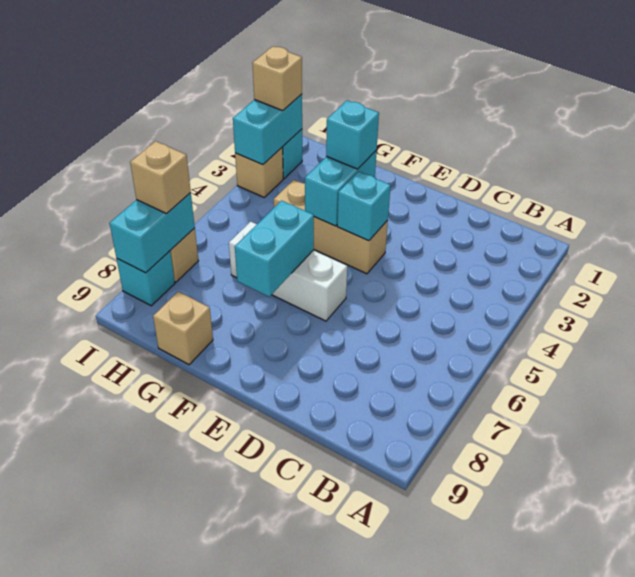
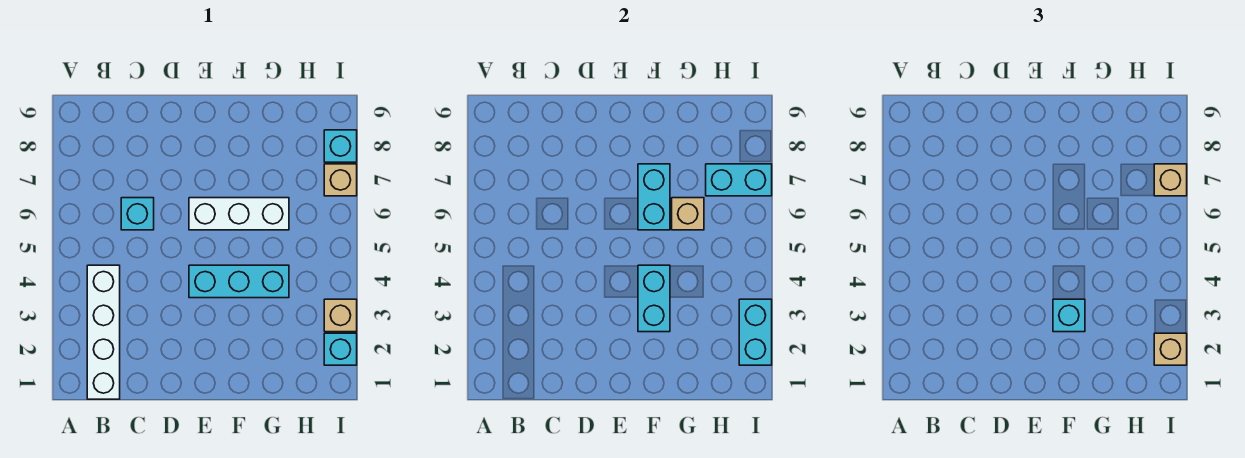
none -> white 1x4 brick [87,265,120,399]
tan 1x3 brick [274,180,388,274] -> cyan 1x3 brick [189,265,289,298]
cyan 1x1 brick [337,171,391,241] -> cyan 1x1 brick moved to [121,198,154,230]
tan 1x1 brick [153,292,213,365] -> tan 1x1 brick moved to [672,198,704,230]
cyan 1x2 brick [110,193,195,273] -> cyan 1x2 brick turned to [706,164,772,196]

